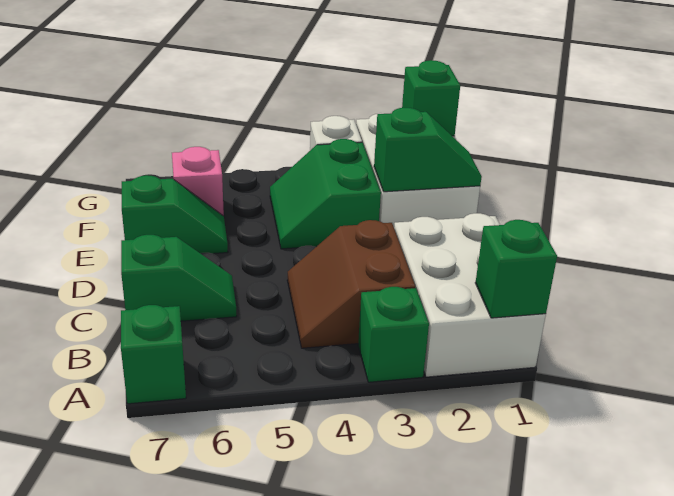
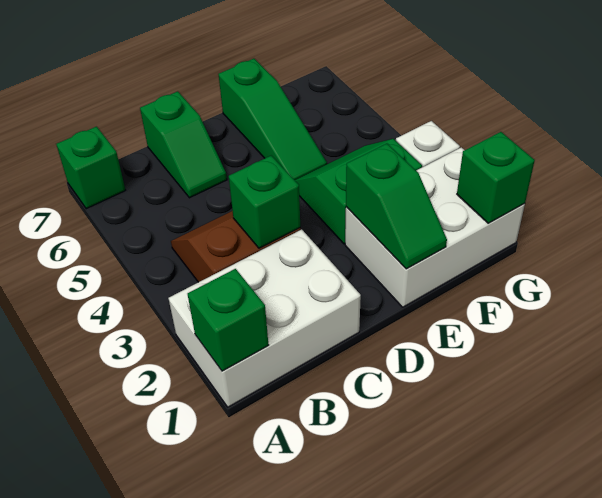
green 1x1 brick [358,287,429,382] -> green 1x1 brick moved to [229,156,300,248]
green 1x2 slope [122,175,228,254] -> green 1x3 slope [218,59,327,180]
pink 1x1 brick [172,147,224,216] -> none

